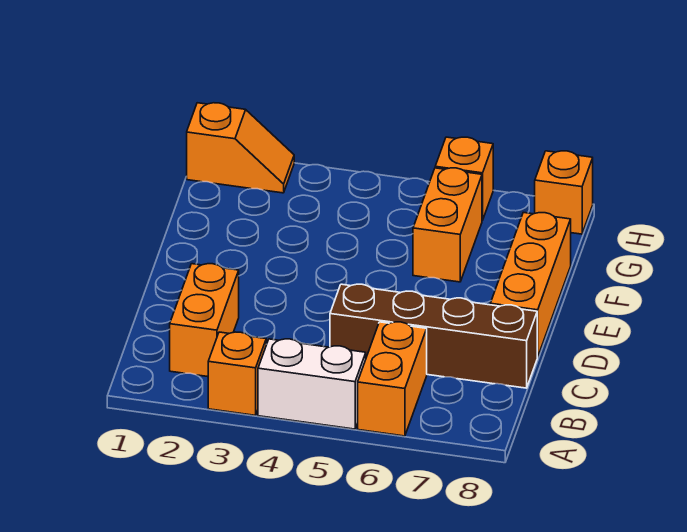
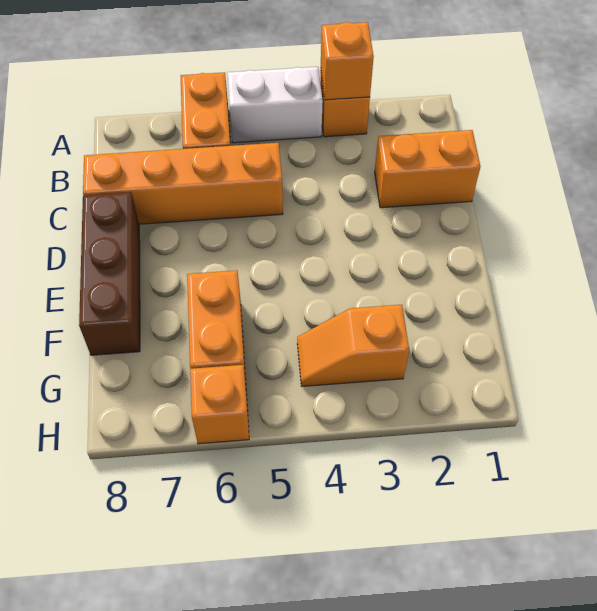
orange 1x2 brick [170,264,239,377] -> orange 1x2 brick turned to [375,130,480,208]
brown 1x4 brick [330,284,537,388] -> orange 1x4 brick [83,143,283,224]
orange 1x3 brick [490,212,571,357] -> brown 1x3 brick [79,192,140,355]
orange 1x2 slope [187,103,294,193] -> orange 1x2 slope moved to [297,305,409,386]
orange 1x1 brick [535,151,593,234] -> orange 1x1 brick moved to [321,22,374,100]

